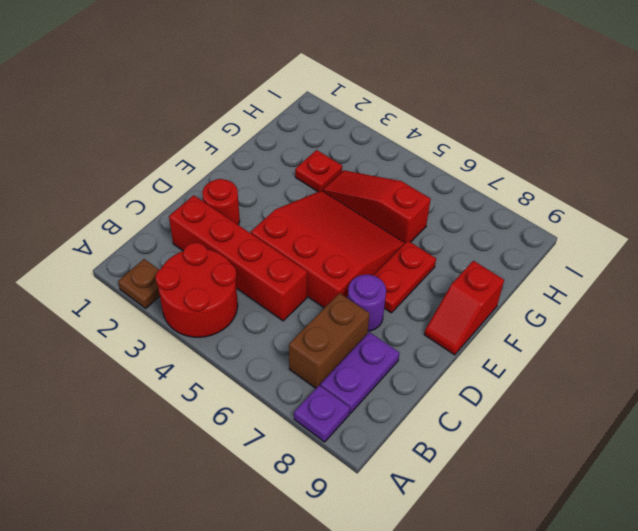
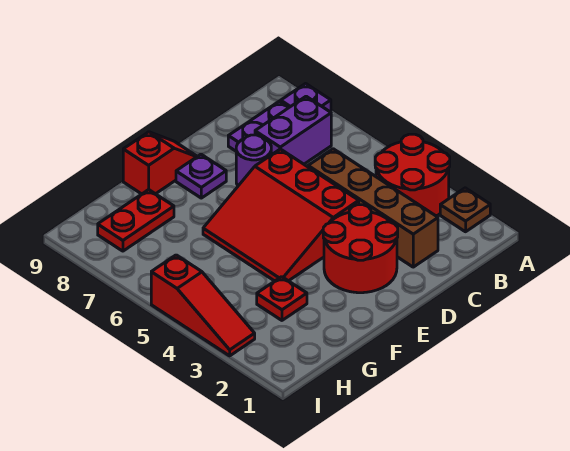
brown 1x2 brick [289,293,370,388] -> purple 1x2 brick [255,96,331,164]
red 1x4 brick [169,195,307,321] -> brown 1x4 brick [308,149,438,267]
red 1x1 round brick [202,179,240,225] -> red 2x2 round brick [323,205,398,293]
red 1x2 plate [373,241,436,313] -> red 1x2 plate moved to [98,190,174,251]
none -> purple 1x1 plate [176,154,226,198]
red 1x3 slope [322,170,431,243] -> red 1x3 slope moved to [151,255,255,356]

